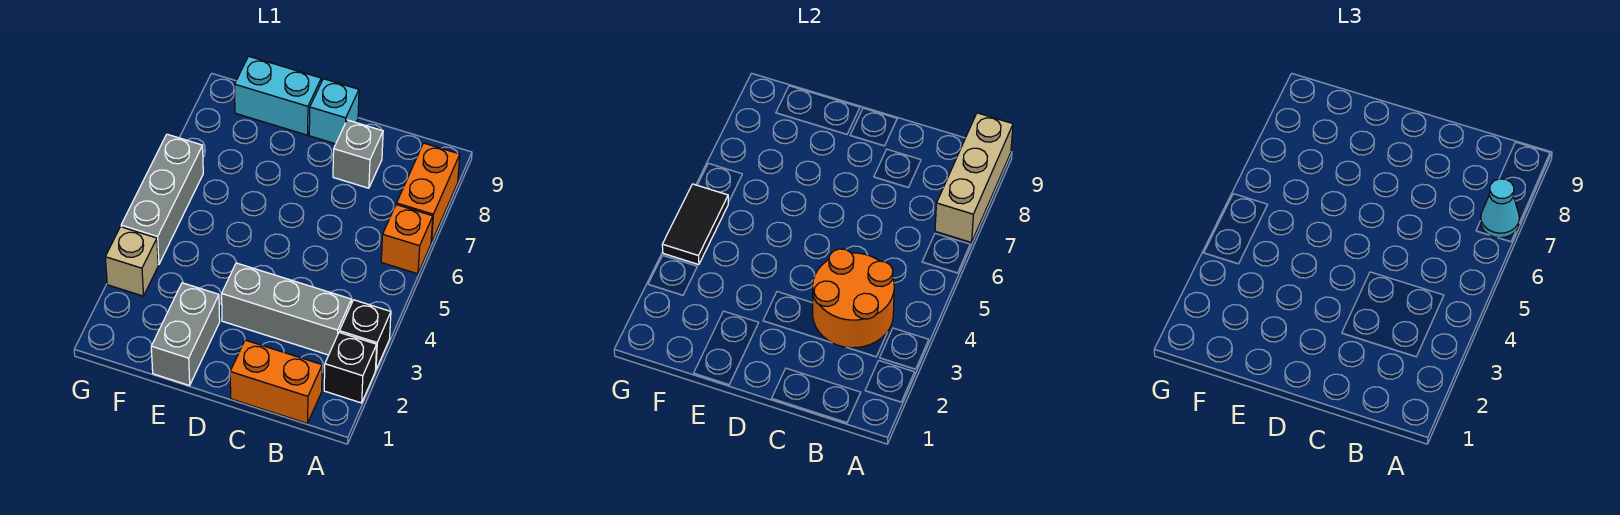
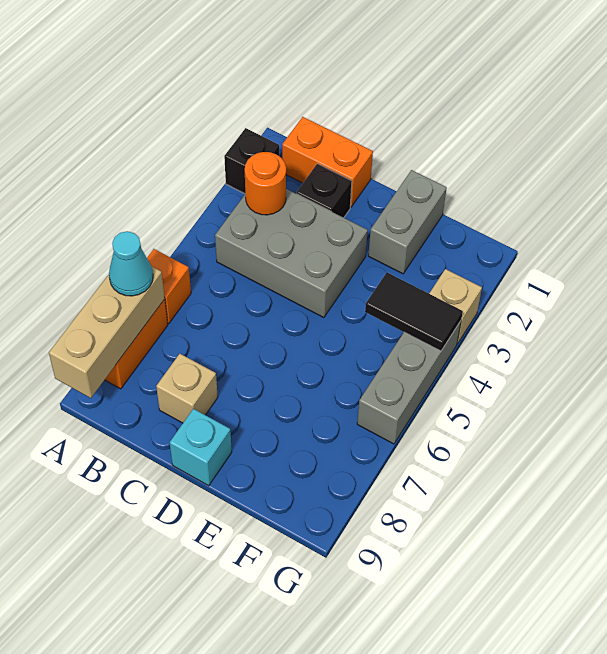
black 1x1 brick [340,300,391,369] -> black 1x1 brick moved to [297,164,352,218]
grey 1x3 brick [222,263,351,355] -> grey 2x3 brick [215,189,368,318]
orange 2x2 round brick [813,249,894,348] -> orange 1x1 round brick [245,152,286,215]
grey 1x1 brick [333,120,383,188] -> tan 1x1 brick [156,354,218,423]
cyan 1x2 brick [235,56,321,135] -> none
black 1x2 tile [662,184,728,265] -> black 1x2 tile turned to [365,273,463,351]

